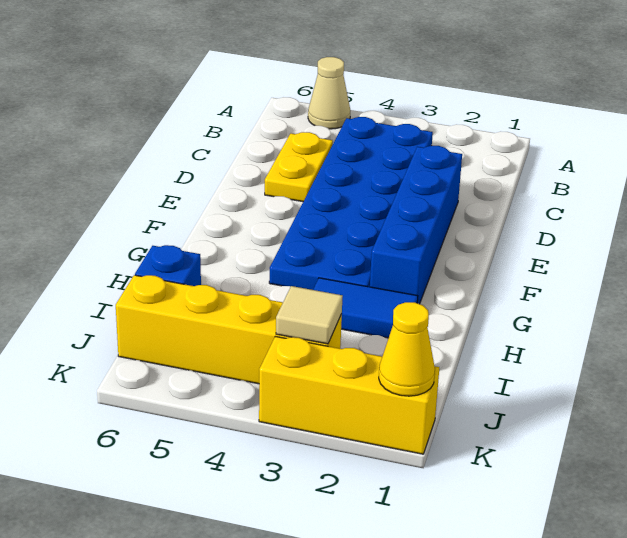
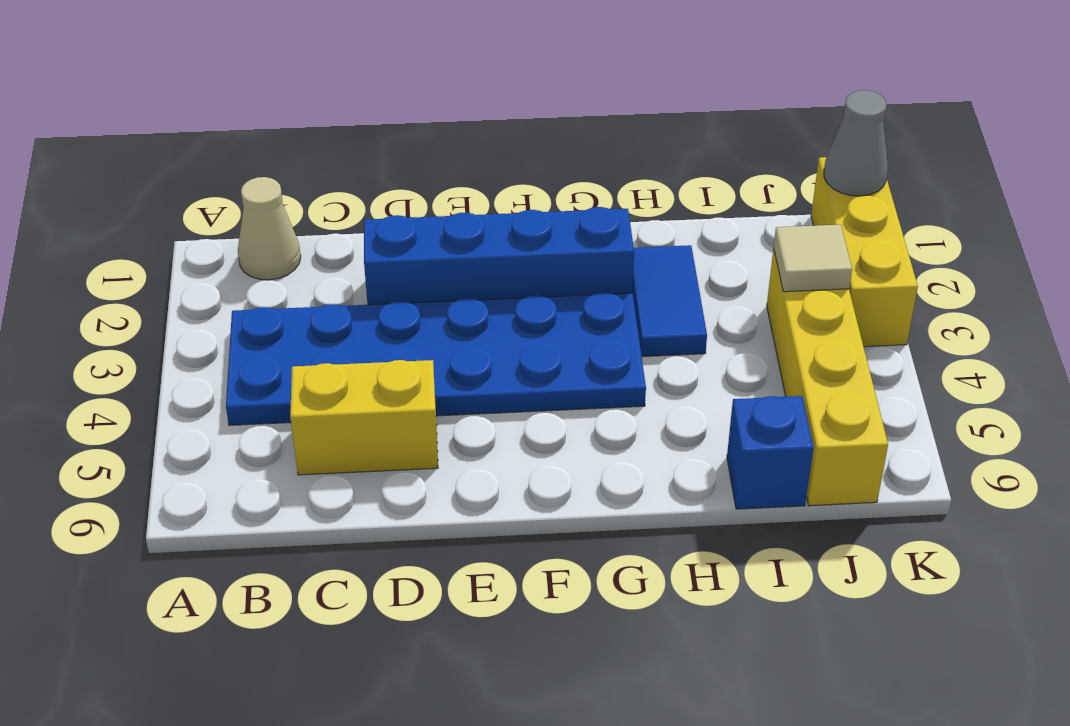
tan 1x1 cone [308,57,350,129] -> tan 1x1 cone moved to [238,177,301,280]
yellow 1x2 plate [265,132,333,202] -> yellow 1x2 brick [290,360,438,475]
yellow 1x1 cone [379,302,435,396] -> grey 1x1 cone [824,90,888,196]

